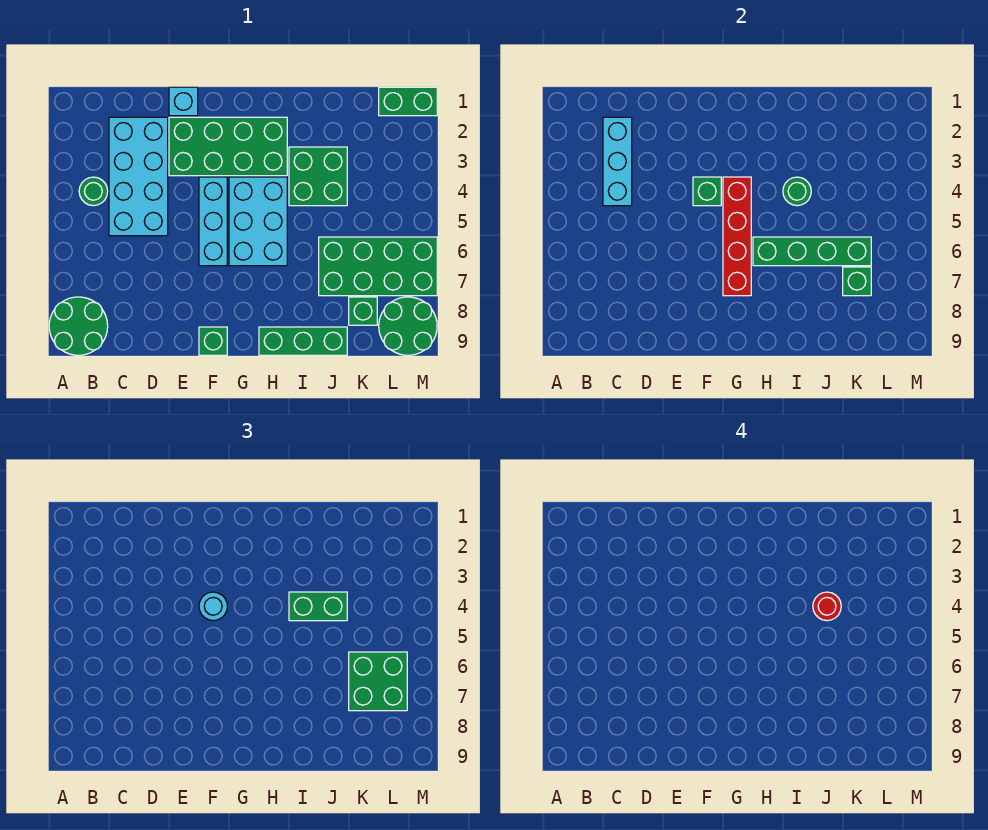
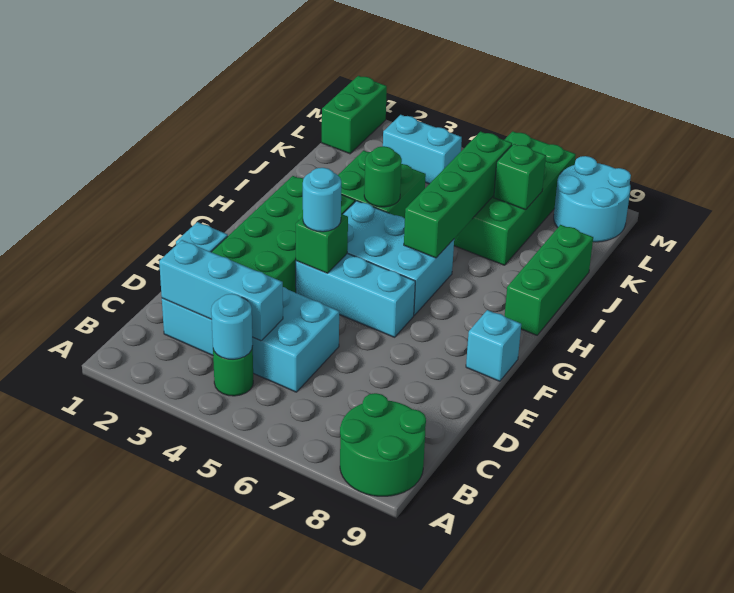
none -> cyan 1x1 round brick [211,294,253,359]
green 1x1 brick [199,327,227,355] -> cyan 1x1 brick [466,310,521,381]
red 1x4 brick [723,177,751,296] -> none
green 1x2 brick [289,592,347,621] -> none
red 1x1 round brick [813,592,841,621] -> none
green 2x2 brick [349,652,407,711] -> none
green 1x1 brick [349,297,377,325] -> none
none -> cyan 1x2 brick [383,115,462,184]
green 2x2 round brick [379,297,437,355] -> cyan 2x2 round brick [554,156,631,242]

